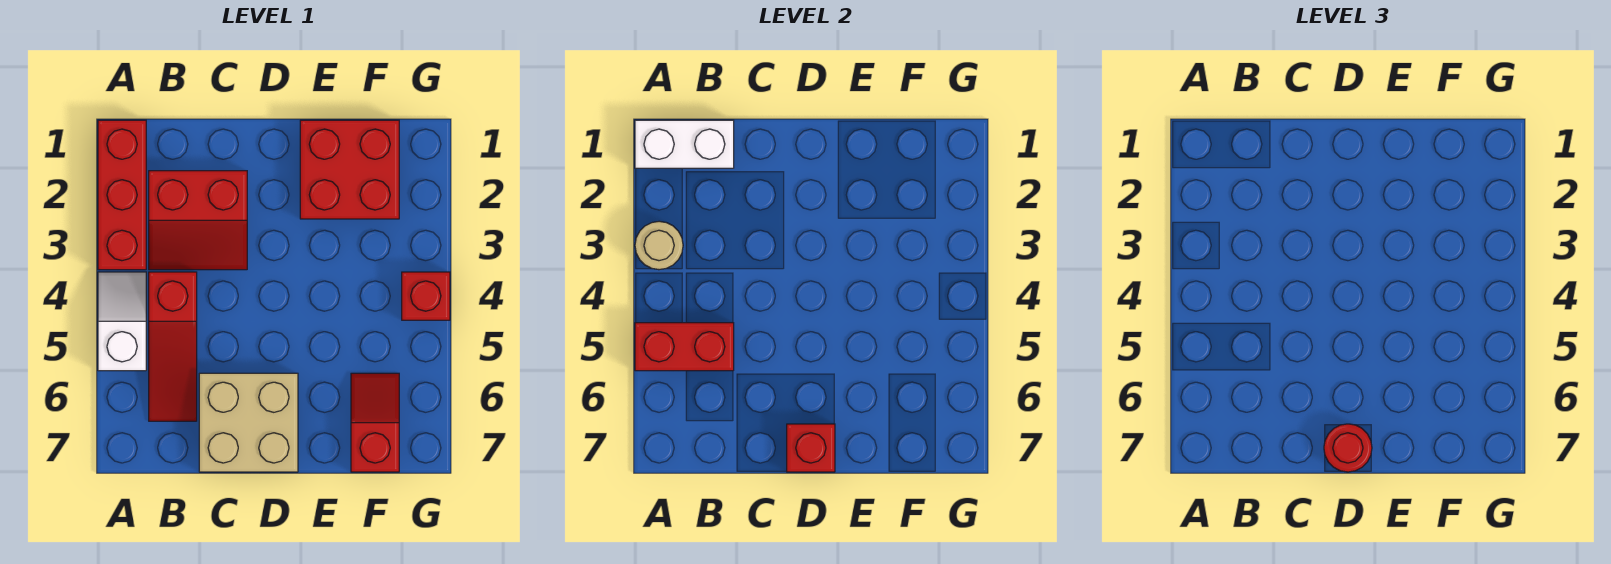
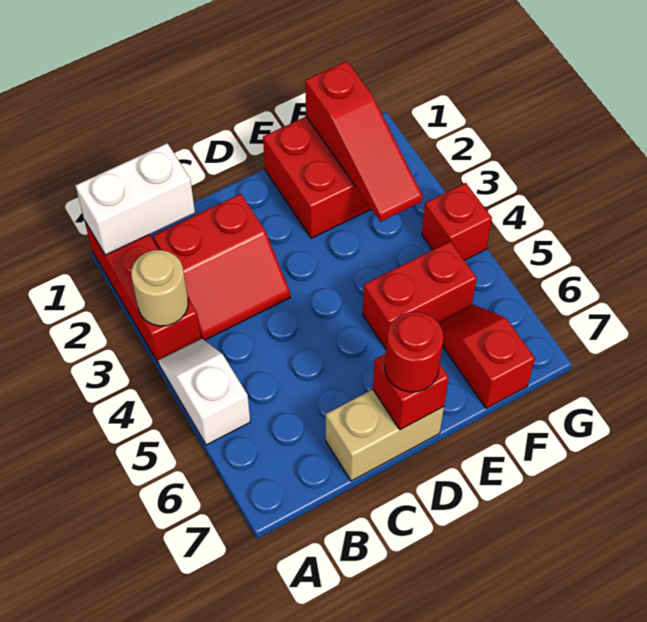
red 1x2 brick [635,323,734,371] -> red 1x2 brick moved to [362,241,477,349]
red 1x3 slope [149,272,197,421] -> red 1x3 slope moved to [305,61,422,222]
tan 2x2 brick [199,373,298,472] -> tan 1x2 brick [326,389,444,481]

